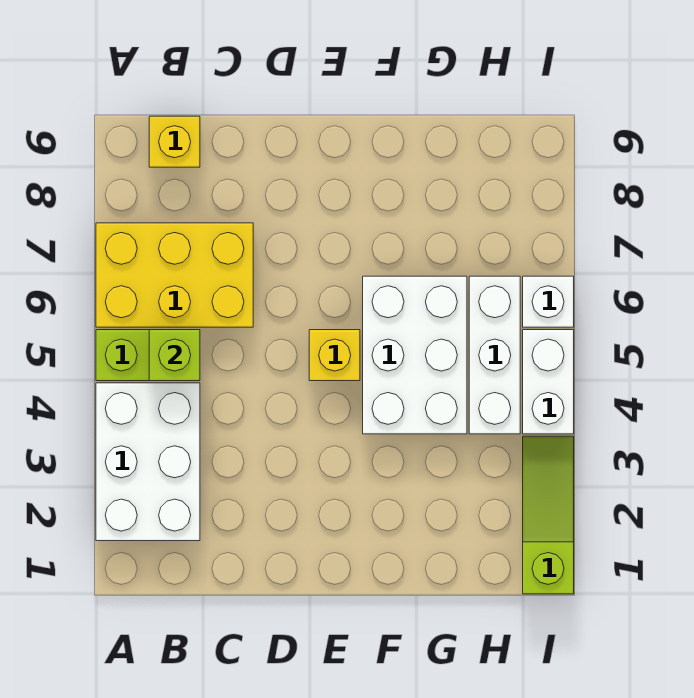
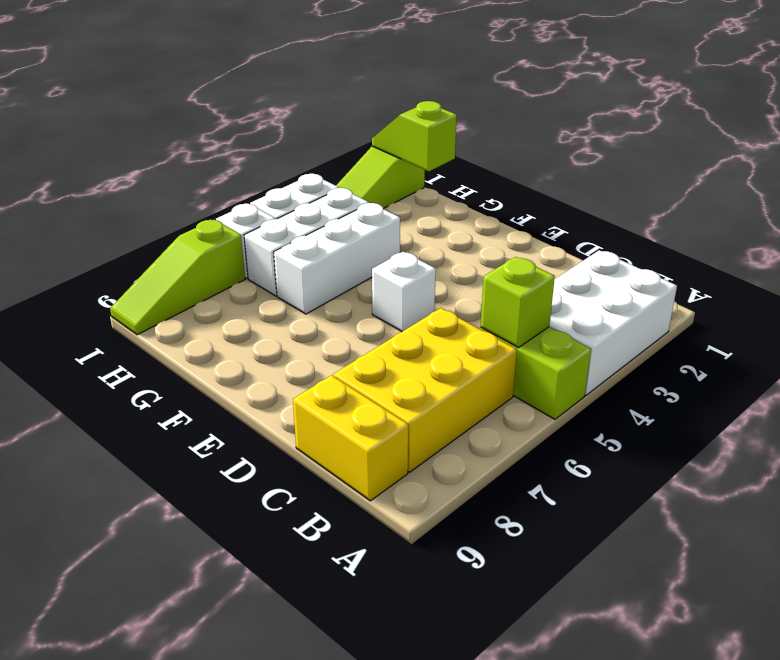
yellow 2x3 brick [96,223,253,327] -> yellow 2x3 brick turned to [333,308,517,472]
yellow 1x1 brick [149,116,200,167] -> yellow 1x2 brick [293,375,408,501]
yellow 1x1 brick [309,330,360,381] -> white 1x1 brick [372,252,436,332]
white 2x3 brick [363,276,467,434] -> white 1x3 brick [274,203,400,314]
none -> lime 1x2 slope [372,101,457,171]
none -> lime 1x3 slope [110,220,245,335]

